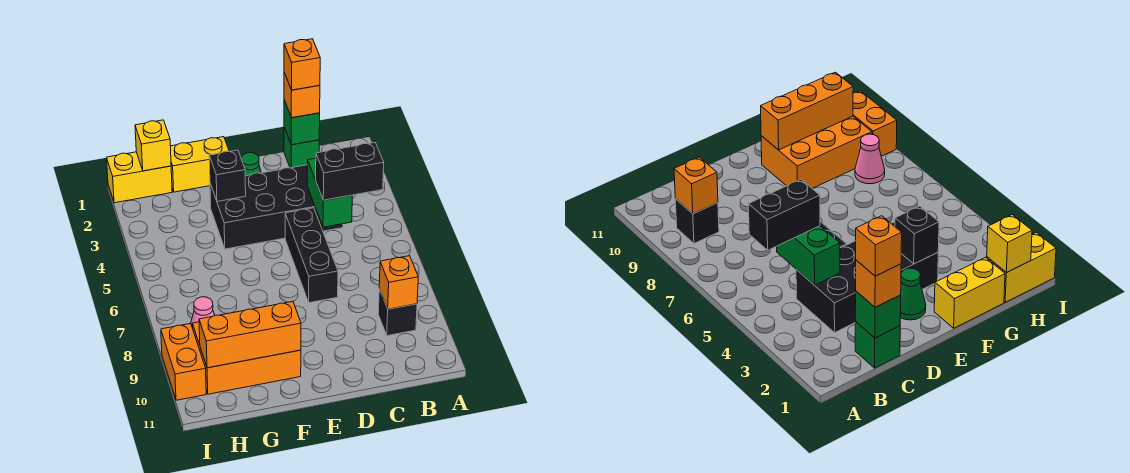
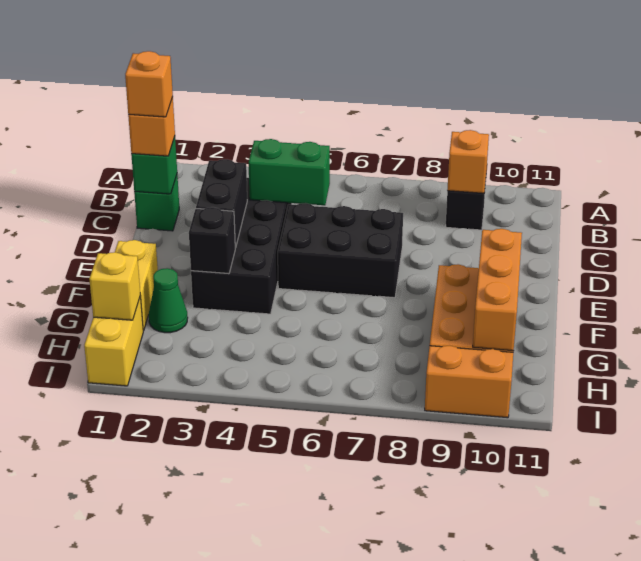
black 1x2 brick [316,143,384,200] -> black 1x2 brick moved to [196,159,247,248]
black 1x3 brick [285,208,338,303] -> black 2x3 brick [278,203,403,298]
green 1x1 cone [241,153,261,176] -> green 1x1 cone moved to [149,268,188,333]
pink 1x1 cone [191,297,215,328] -> none

